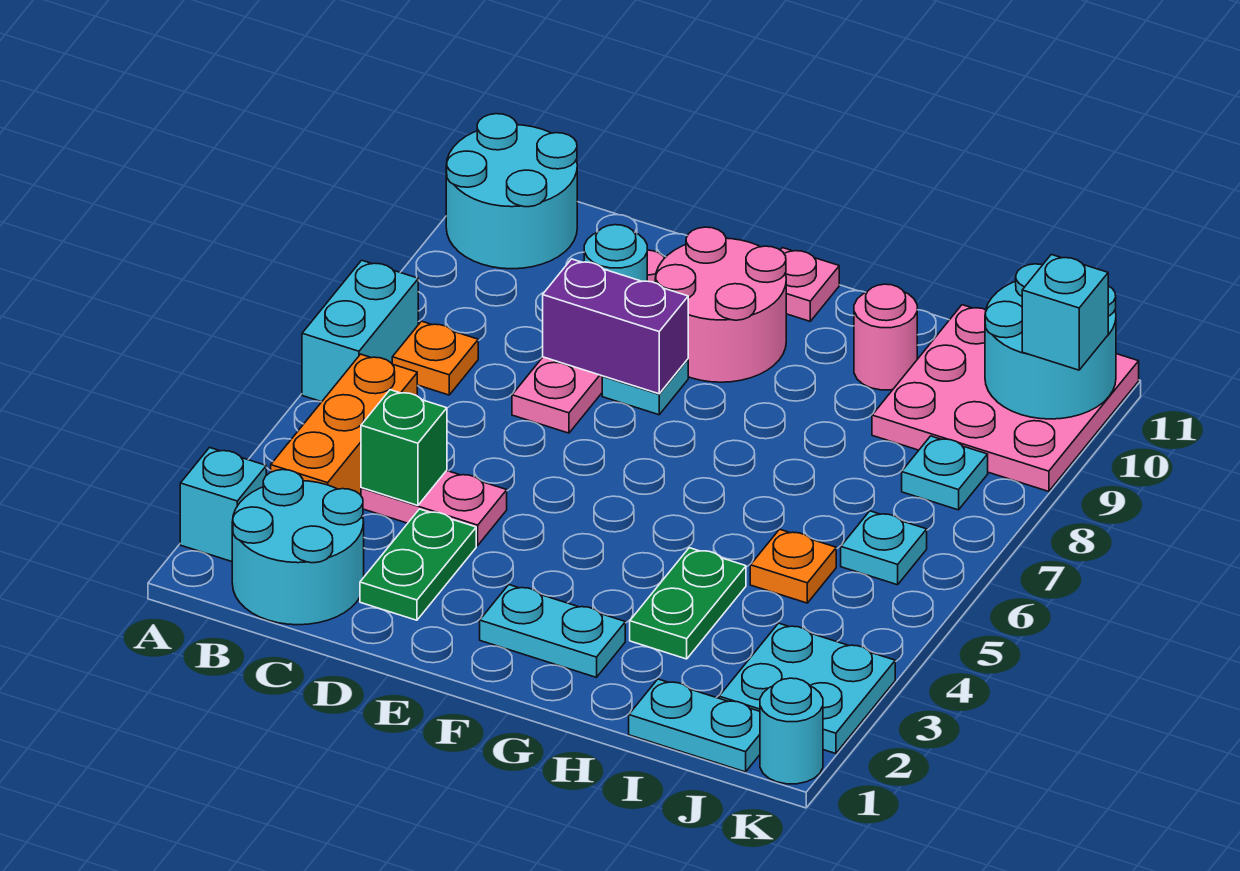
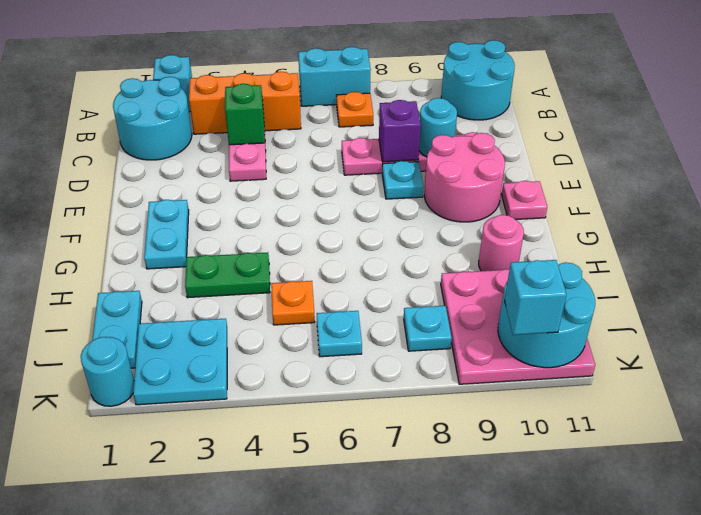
green 1x2 plate [360,509,476,620] -> none
purple 1x2 brick [543,259,688,394] -> purple 1x1 brick [379,100,421,162]

